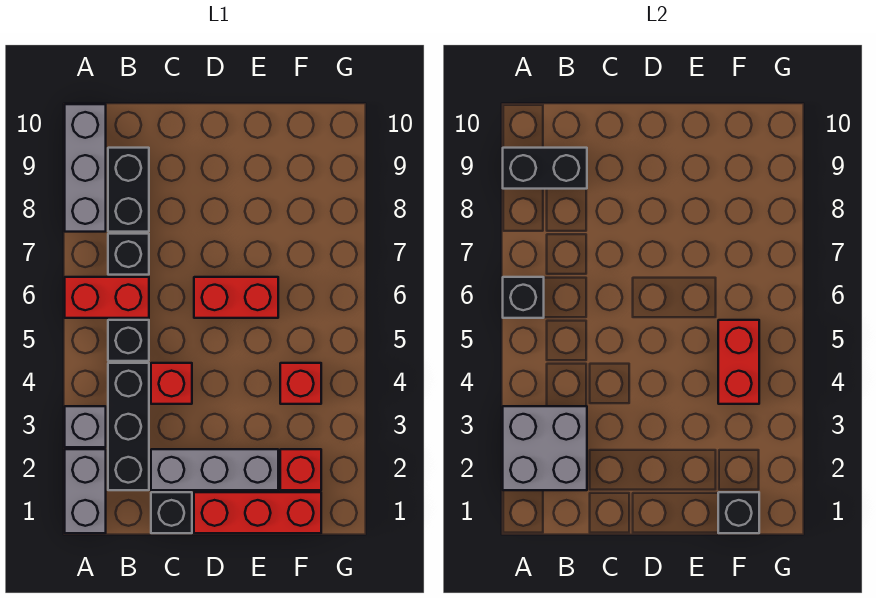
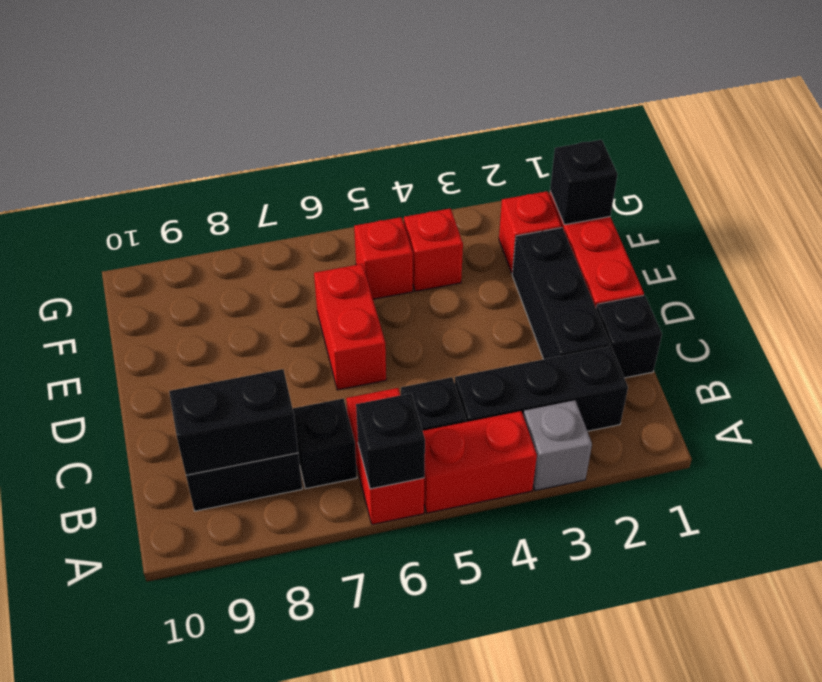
grey 1x2 brick [65,449,106,533] -> none
grey 2x2 brick [503,406,587,490] -> none
grey 1x3 brick [65,104,106,232] -> none
black 1x2 brick [503,148,587,189] -> black 1x2 brick turned to [169,369,298,475]
grey 1x3 brick [151,449,278,490] -> black 1x3 brick [512,228,610,359]
red 1x1 brick [151,363,192,404] -> red 1x1 brick moved to [354,217,413,299]
red 1x2 brick [718,320,759,404] -> red 1x2 brick moved to [423,411,537,513]

